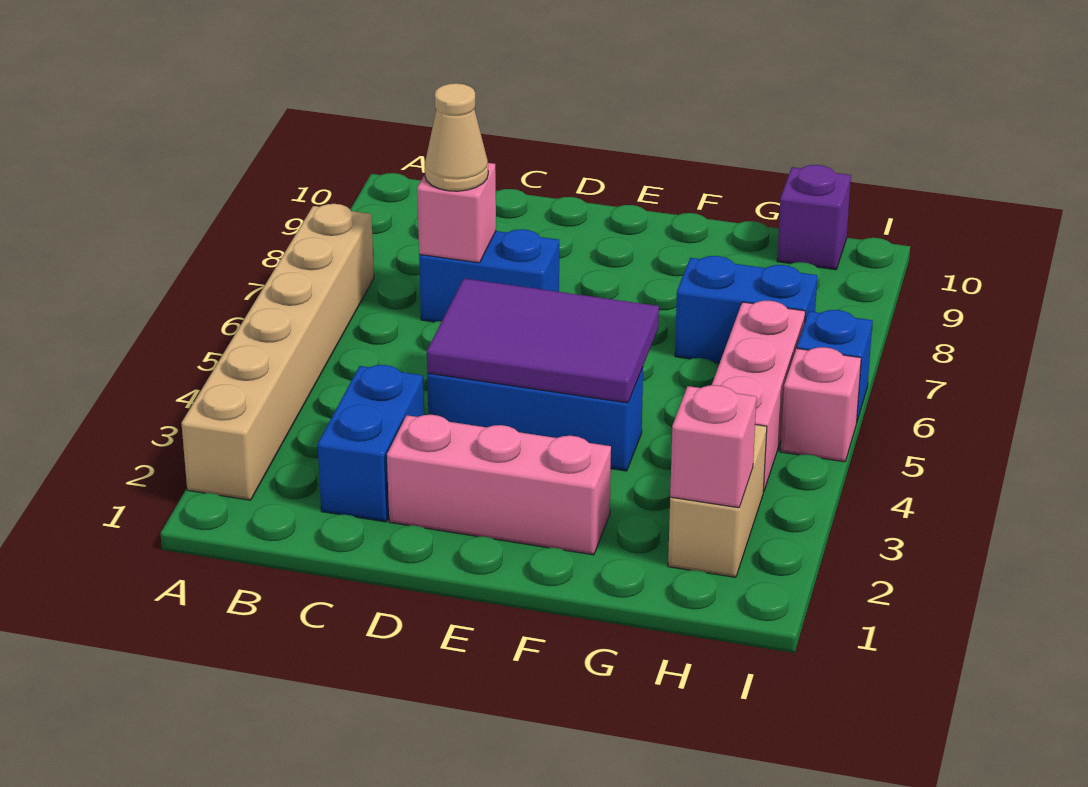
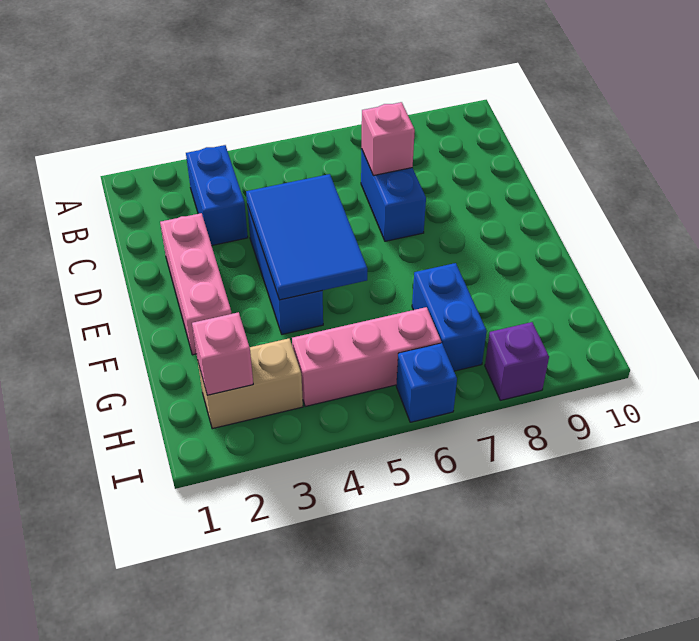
tan 1x6 brick [182,204,374,500] -> none
blue 1x2 brick [318,365,424,522] -> blue 1x2 brick turned to [186,145,248,245]
tan 1x1 cone [425,83,488,191] -> none
purple 2x3 tile [427,279,659,403] -> blue 2x3 tile [246,174,367,300]
purple 1x1 brick [777,165,851,270] -> purple 1x1 brick moved to [485,322,549,400]
pink 1x1 brick [780,347,861,462] -> none

